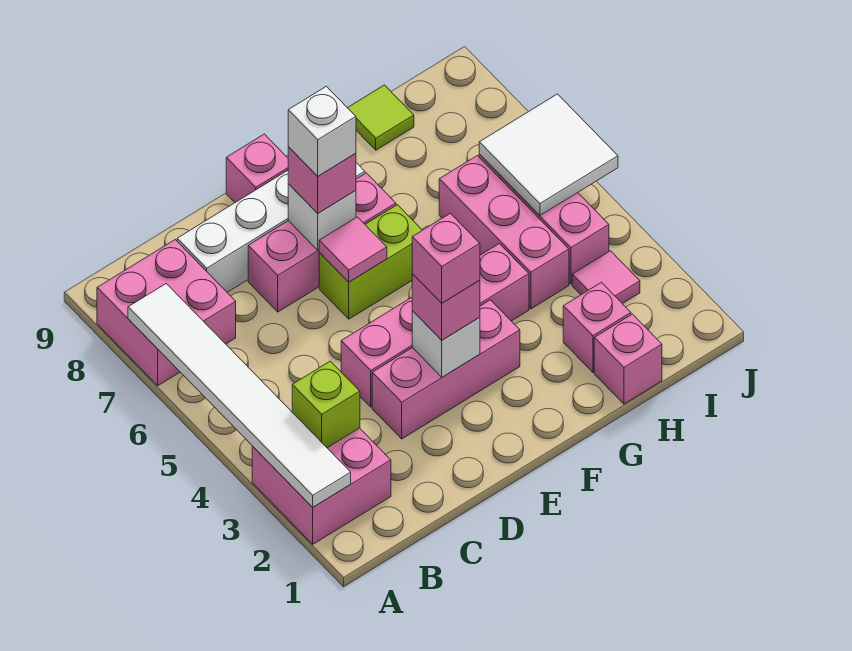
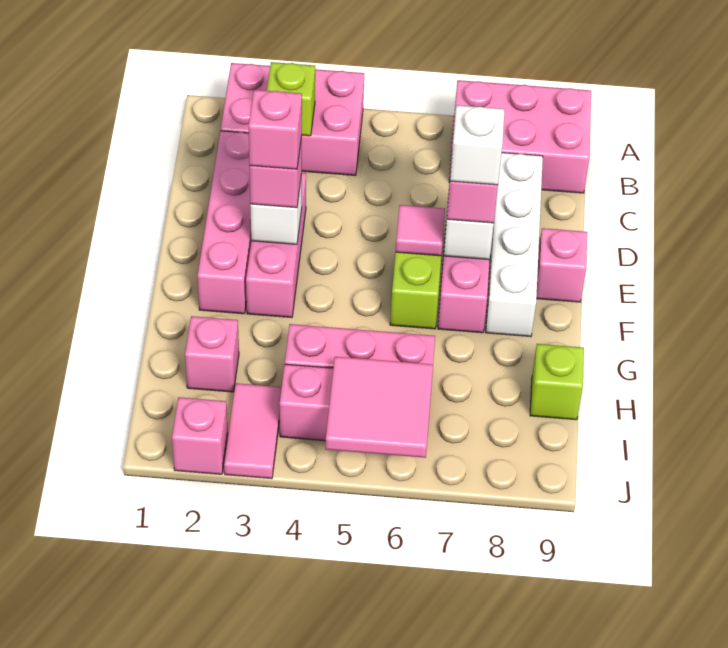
pink 2x2 brick [252,428,391,544] -> pink 2x3 brick [221,63,364,175]
white 1x6 tile [128,284,351,507] -> none
pink 2x2 brick [97,240,236,386] -> pink 2x3 brick [449,80,591,193]
pink 1x4 brick [341,244,529,407] -> pink 1x4 brick moved to [197,131,251,314]
pink 1x1 brick [594,314,662,404] -> pink 1x1 brick moved to [172,397,228,474]
lime 1x1 tile [348,85,414,150] -> lime 1x1 brick [530,344,584,420]
pink 1x1 tile [572,251,640,304] -> pink 1x2 tile [224,383,282,479]
white 2x2 tile [479,94,618,215] -> pink 2x2 tile [326,357,433,458]

